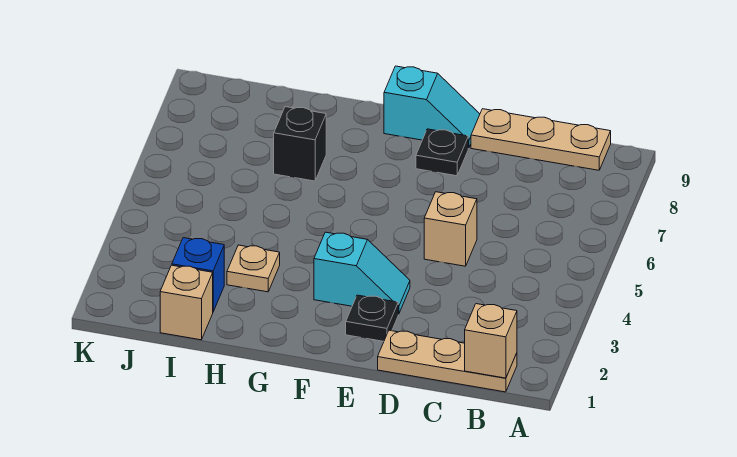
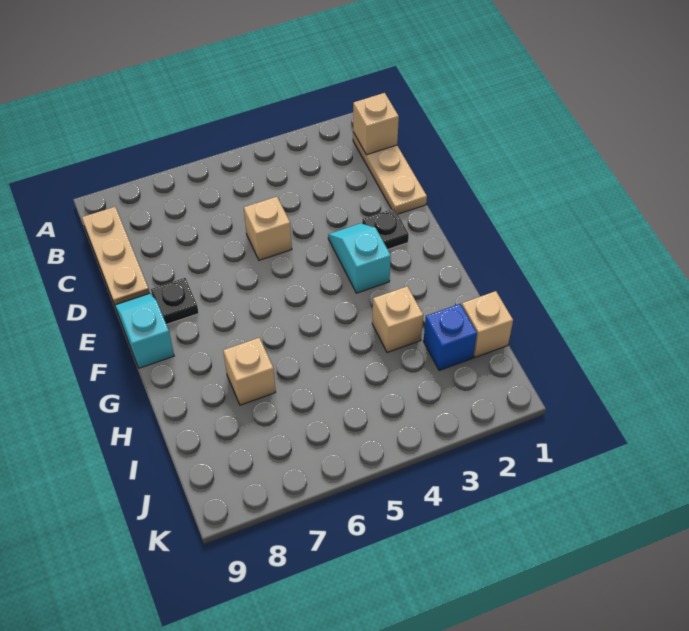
tan 1x1 plate [227,245,280,292] -> tan 1x1 brick [372,286,423,353]
black 1x1 brick [274,107,326,181] -> tan 1x1 brick [223,338,276,405]

